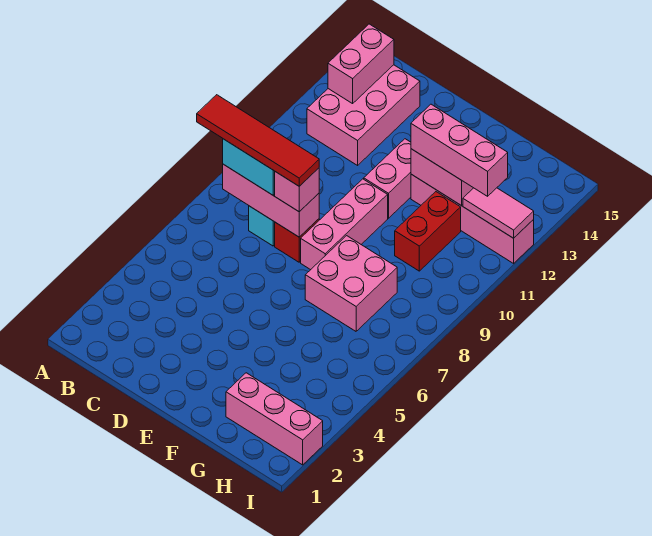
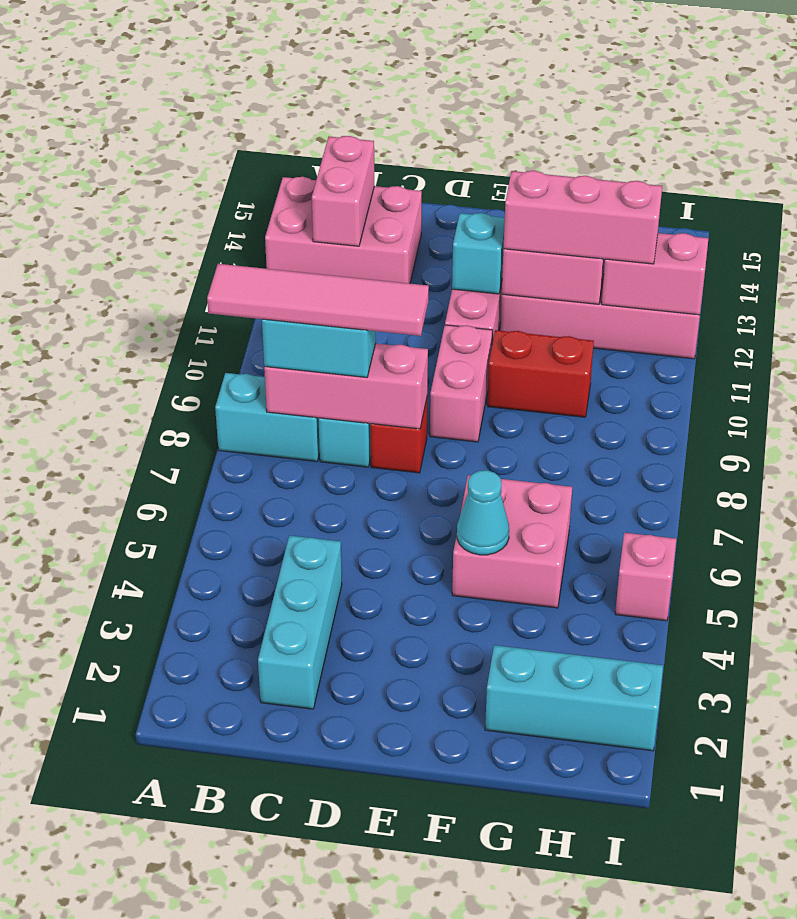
none -> cyan 1x2 brick [215,373,320,461]
red 1x4 tile [197,95,319,186] -> pink 1x4 tile [207,264,429,336]
pink 2x3 brick [307,65,420,165] -> pink 2x3 brick turned to [265,177,422,284]
none -> cyan 1x3 brick [258,535,342,709]
pink 1x1 brick [275,168,319,212] -> pink 1x1 brick moved to [615,533,676,621]
pink 1x3 brick [301,179,388,270] -> pink 1x2 brick [430,325,493,442]
none -> cyan 1x1 brick [452,213,505,294]
none -> cyan 1x1 cone [457,470,509,555]
pink 2x2 brick [305,236,397,331] -> pink 2x2 brick moved to [452,475,572,608]
pink 1x3 brick [226,373,323,465] -> cyan 1x3 brick [485,645,663,751]
red 1x2 brick [395,192,461,271] -> red 1x2 brick turned to [487,330,594,417]
pink 1x2 tile [463,188,534,238] -> pink 1x2 brick [602,233,708,315]

